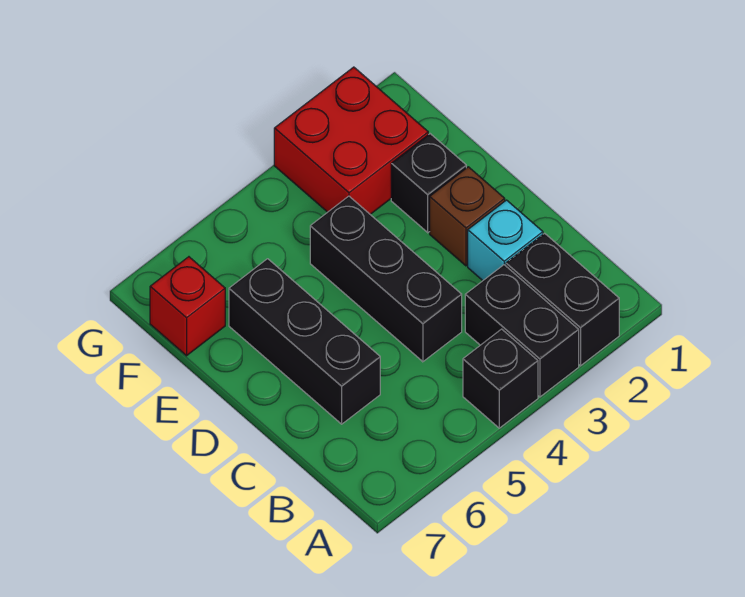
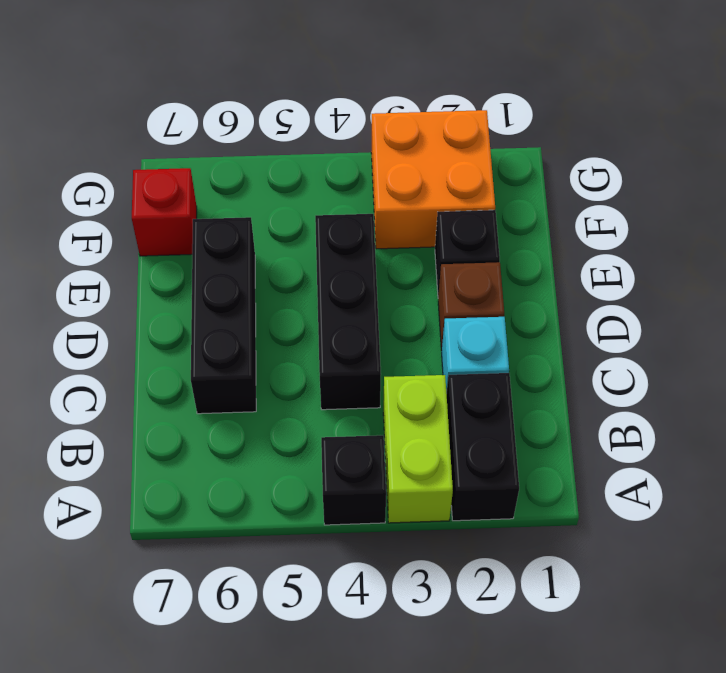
black 1x2 brick [465,265,579,397] -> lime 1x2 brick [383,375,453,523]
red 2x2 brick [274,67,428,214] -> orange 2x2 brick [371,110,495,249]

